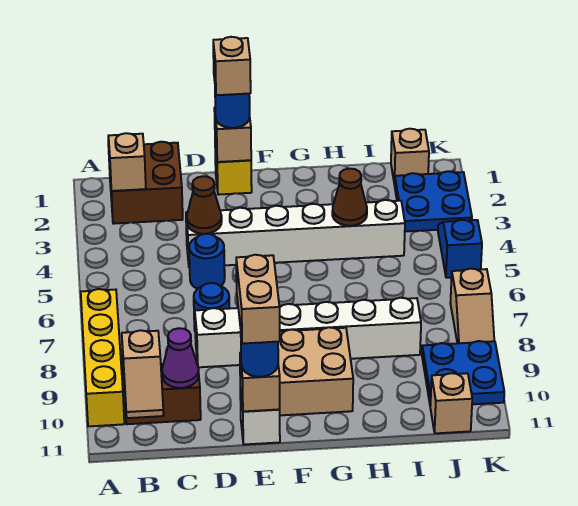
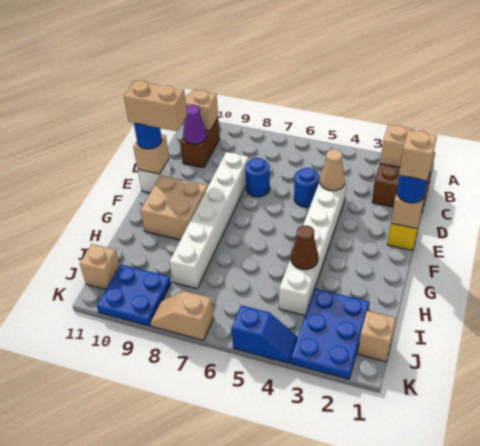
yellow 1x4 brick [81,289,124,426] -> none
brown 1x1 cone [187,176,222,234] -> tan 1x1 cone [320,149,345,191]
blue 2x2 plate [395,171,472,232] -> blue 2x3 plate [291,289,370,379]

